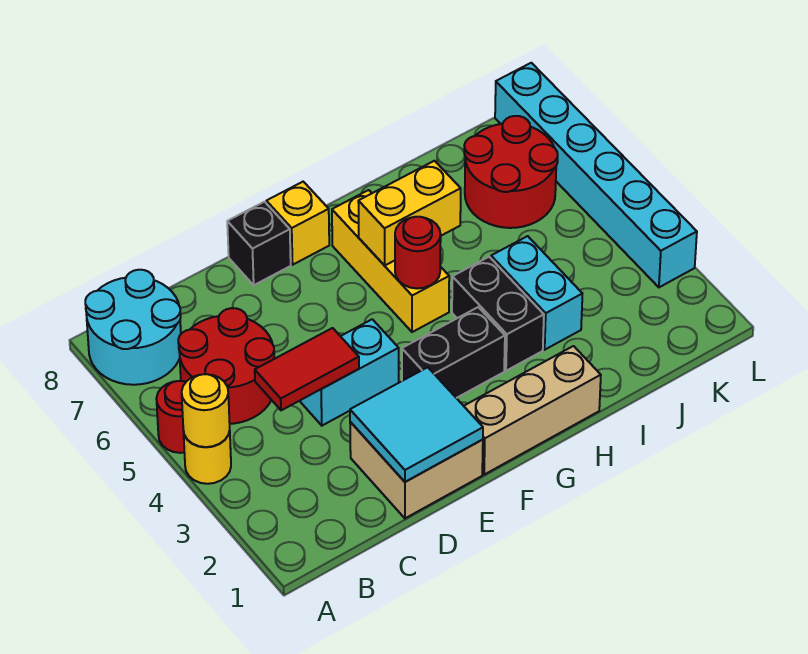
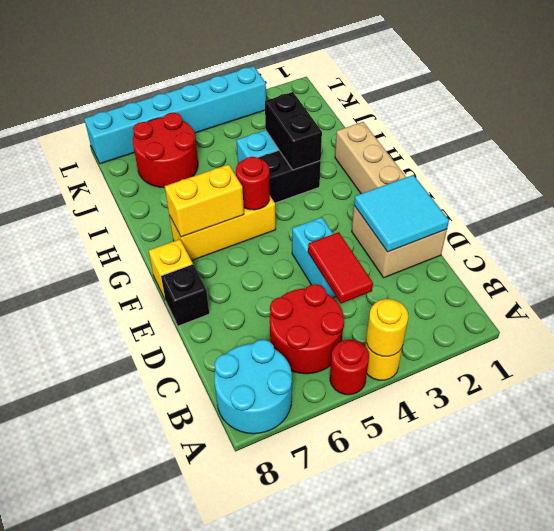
black 1x2 brick [402,307,505,398] -> black 1x2 brick moved to [265,92,322,170]
yellow 1x2 brick [358,161,461,266] -> yellow 1x2 brick turned to [165,164,244,237]

